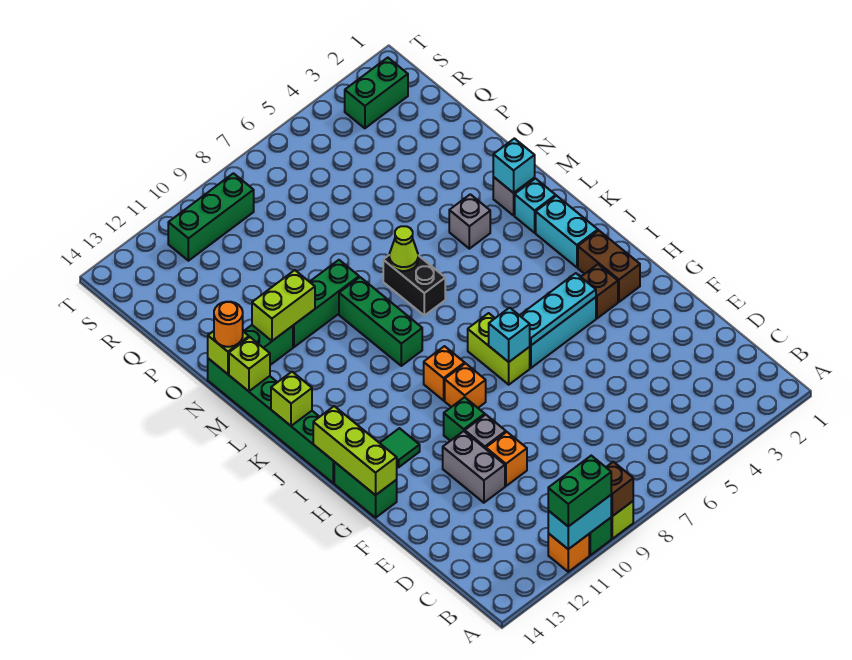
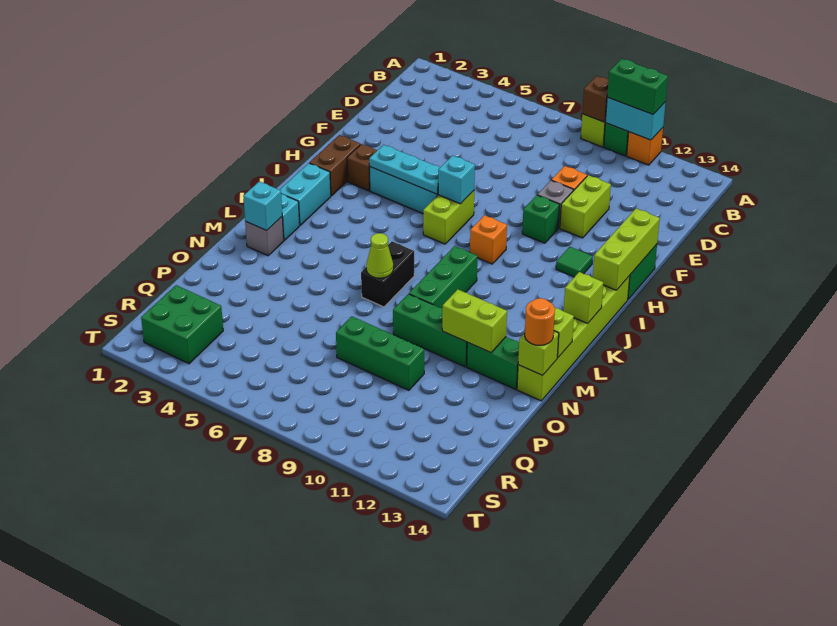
grey 1x2 brick [443,431,505,503] -> lime 1x2 brick [560,175,611,238]
orange 1x1 brick [445,363,486,408] -> none
green 1x6 brick [208,359,334,483] -> lime 1x6 brick [517,276,630,401]
grey 1x1 brick [449,194,490,249] -> none
green 1x2 brick [345,58,408,128] -> green 2x2 brick [141,285,223,364]
green 1x3 brick [168,173,254,261] -> green 1x3 brick moved to [336,316,424,390]

